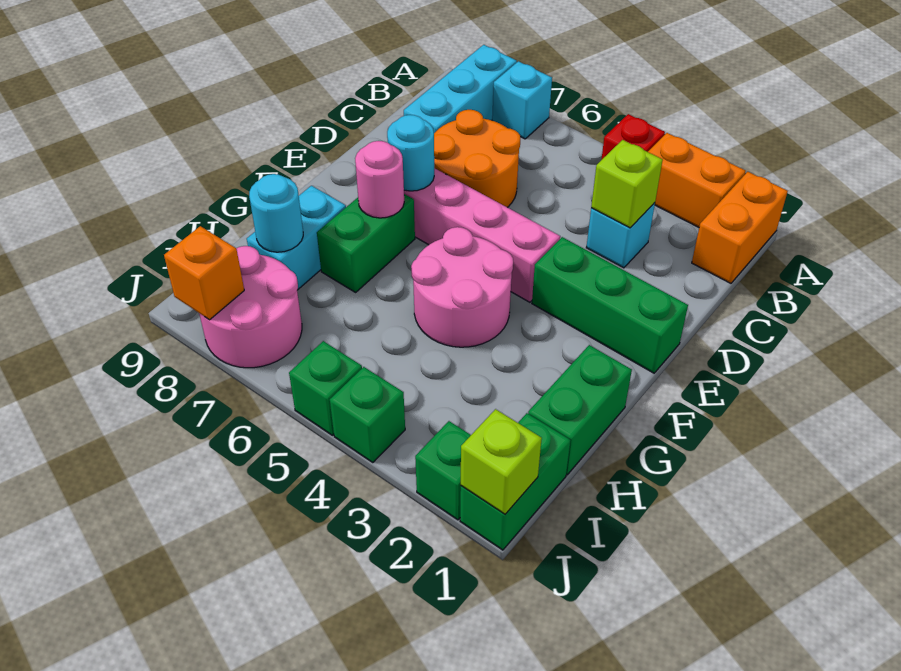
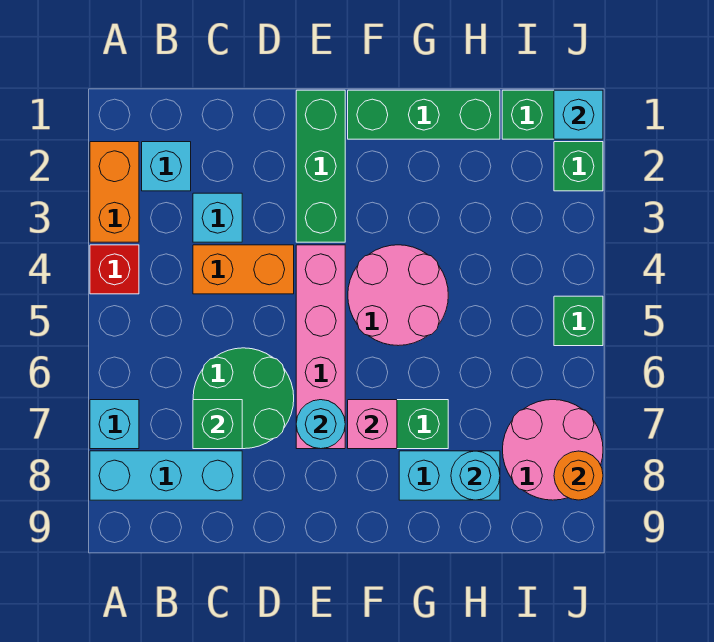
orange 1x2 brick [692,172,788,283] -> orange 1x2 brick moved to [193,245,294,294]
none -> cyan 1x1 brick [142,142,191,191]
lime 1x1 brick [591,140,663,228] -> none
orange 2x2 round brick [434,110,520,207] -> green 2x2 round brick [193,348,294,449]
pink 1x1 round brick [355,141,404,218] -> pink 1x1 brick [348,400,397,449]
green 1x2 brick [528,345,632,475] -> green 1x3 brick [348,90,500,139]
lime 1x1 brick [461,409,542,514] -> cyan 1x1 brick [554,90,603,139]
green 1x1 brick [330,367,405,463] -> green 1x1 brick moved to [193,400,242,449]
orange 1x1 brick [164,226,244,320] -> orange 1x1 round brick [554,451,603,500]

